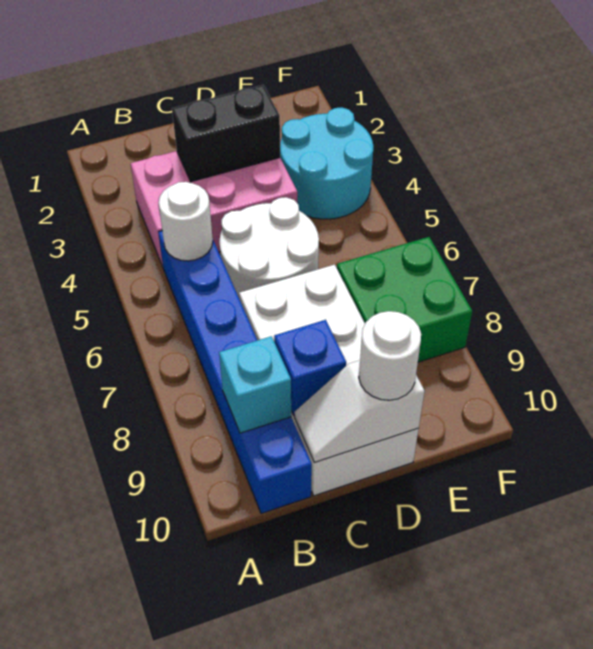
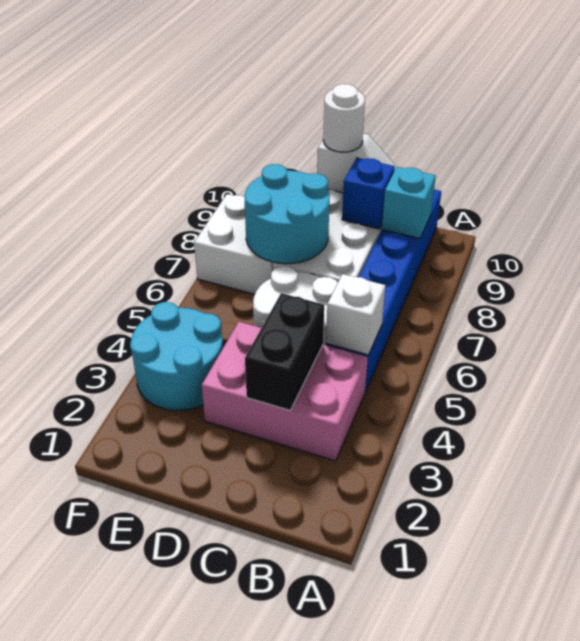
white 1x1 round brick [159,182,213,261] -> white 1x1 brick [326,274,385,355]
black 1x2 brick [172,85,280,182] -> black 1x2 brick turned to [245,293,324,410]
none -> cyan 2x2 round brick [245,164,330,264]
green 2x2 brick [337,237,472,362] -> white 2x2 brick [194,194,273,294]

